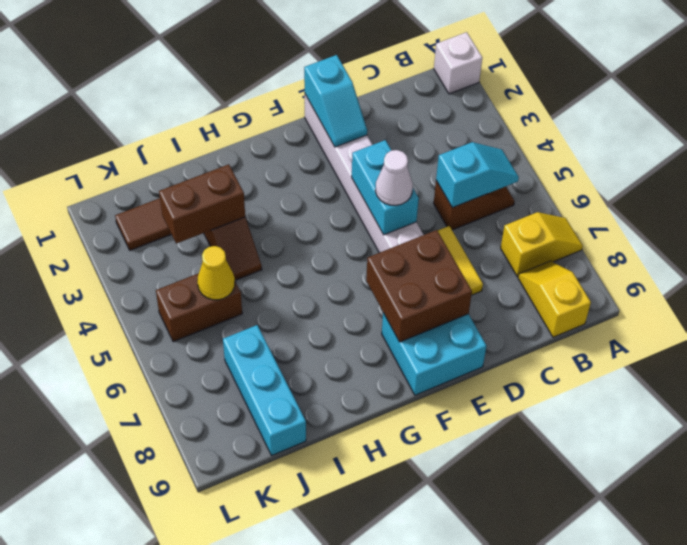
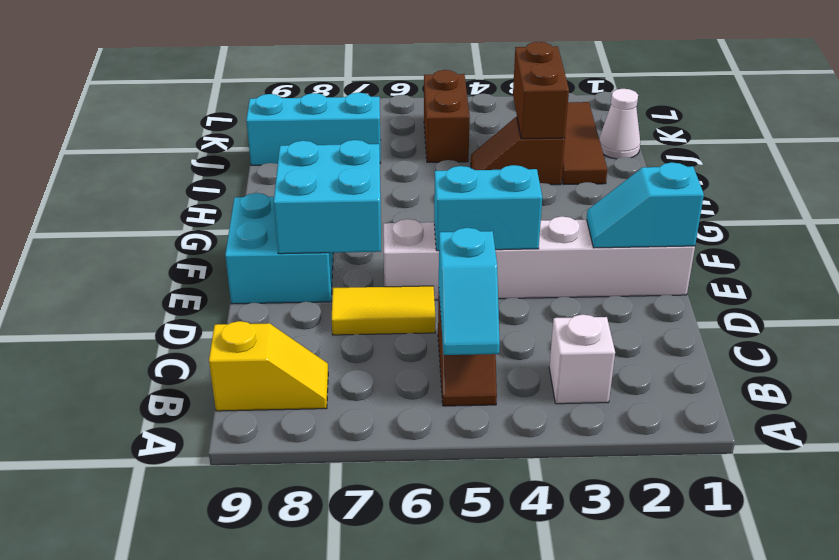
white 1x1 brick [434,32,482,94] -> white 1x1 brick moved to [549,314,615,404]
yellow 1x2 slope [501,212,583,276] -> none
white 1x1 cone [375,150,413,205] -> white 1x1 cone moved to [599,89,640,159]
brown 2x2 brick [366,230,472,342] -> cyan 2x2 brick [274,140,381,254]
yellow 1x1 cone [197,246,235,300] -> none

